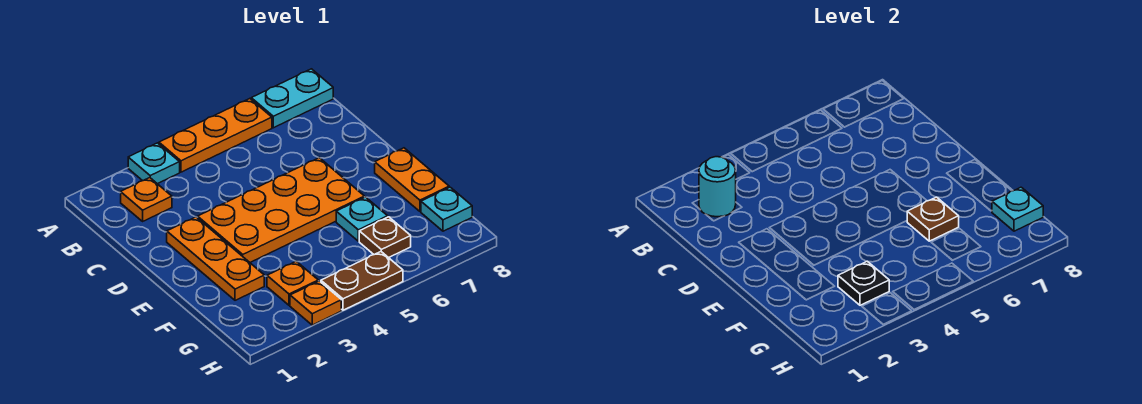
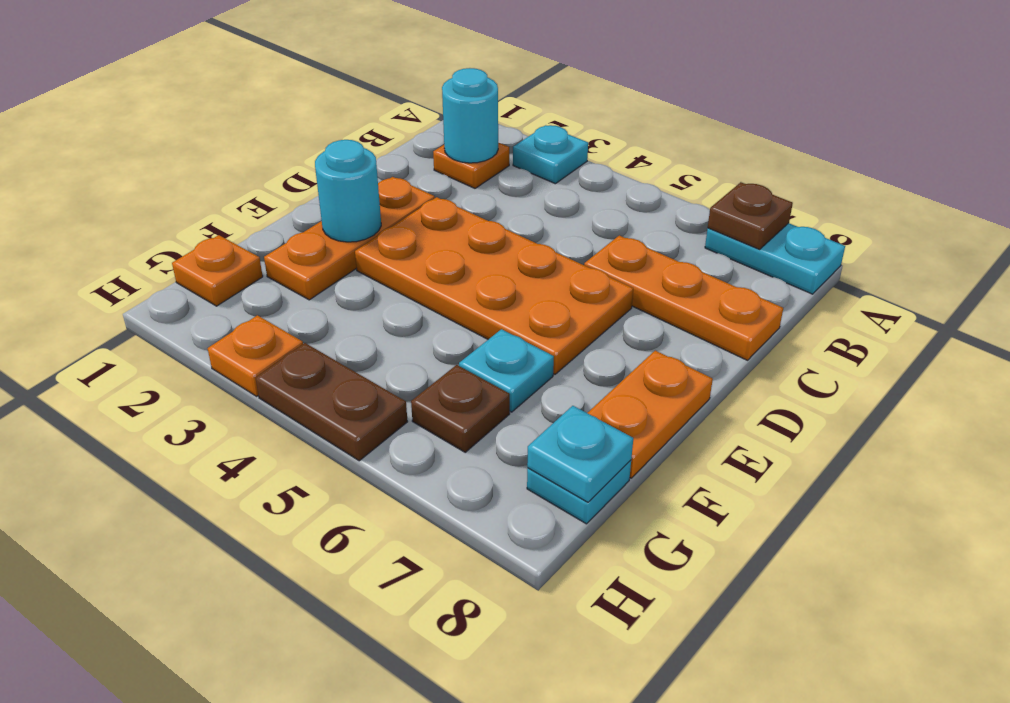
orange 1x3 plate [159,99,272,172] -> orange 1x3 plate moved to [584,235,783,360]
none -> cyan 1x1 round brick [315,140,381,242]
brown 1x1 plate [907,197,959,241] -> brown 1x1 plate moved to [708,182,793,249]
orange 1x1 plate [267,261,318,305] -> orange 1x1 plate moved to [172,235,263,306]
black 1x1 plate [838,261,889,305] -> none

